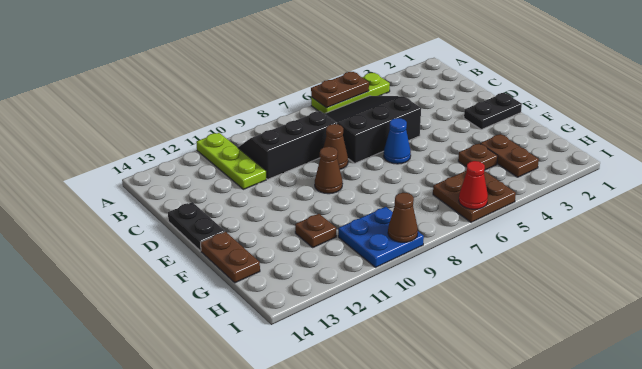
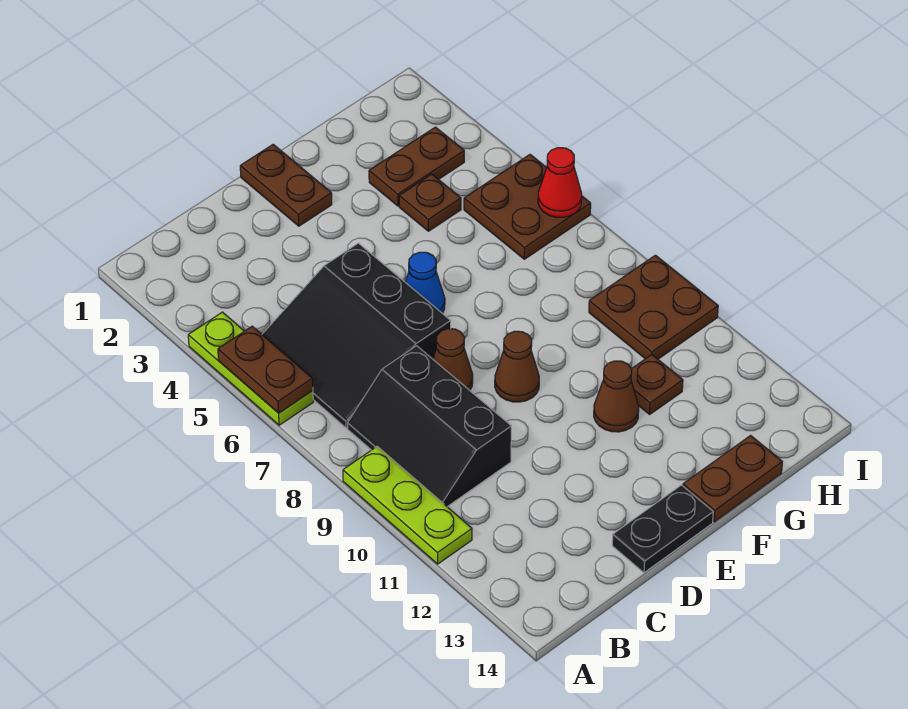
lime 1x3 plate [196,133,266,189] -> lime 1x3 plate turned to [343,446,472,564]
black 1x2 plate [464,93,522,129] -> brown 1x2 plate [240,144,332,226]
blue 2x2 plate [338,207,424,267] -> brown 2x2 plate [589,255,718,359]
brown 1x1 cone [388,193,418,242] -> brown 1x1 cone moved to [594,361,639,432]

